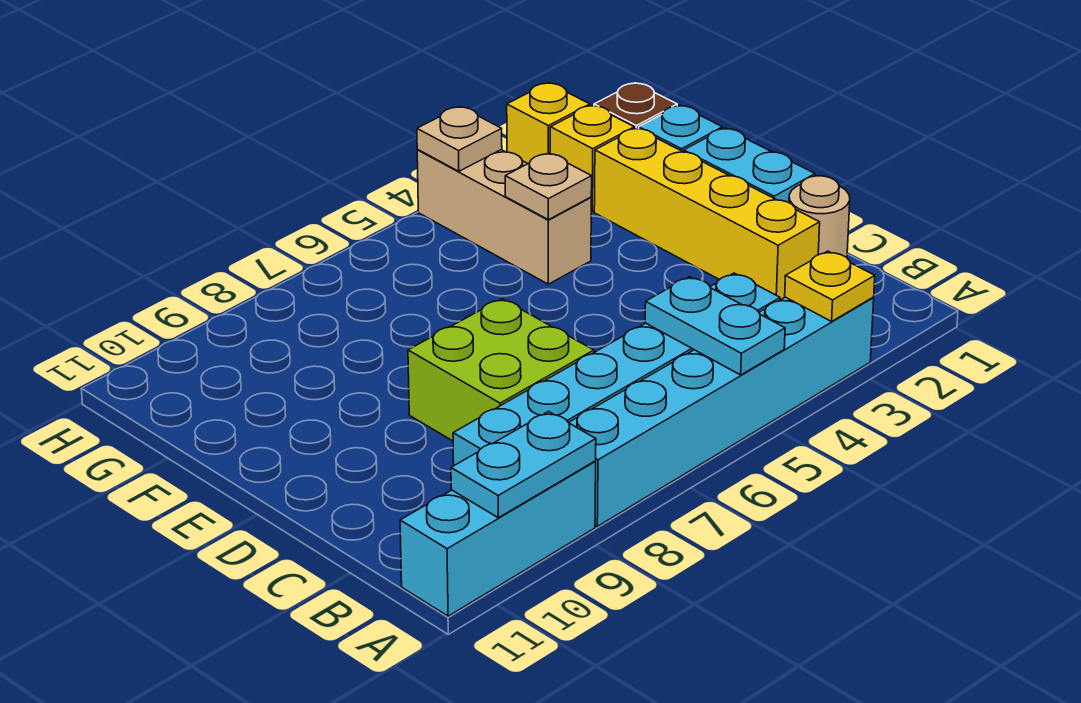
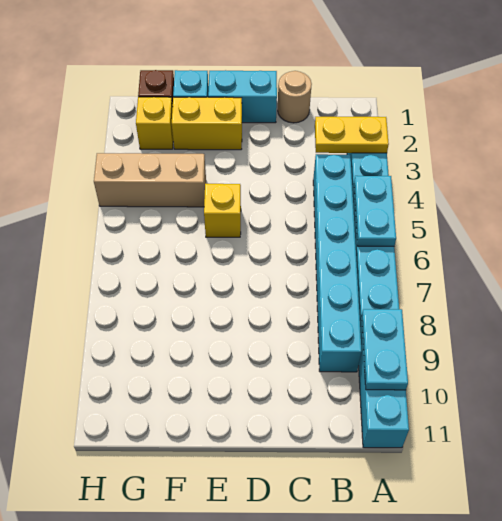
yellow 1x1 plate [785,251,875,321] -> yellow 1x2 plate [315,117,389,153]
cyan 1x2 plate [645,277,785,375] -> cyan 1x2 plate turned to [354,176,396,246]
yellow 1x4 brick [594,128,820,300] -> yellow 1x2 brick [172,97,242,150]
lime 2x2 brick [408,299,594,441] -> none
tan 1x1 plate [505,153,592,220] -> none
yellow 1x1 brick [507,83,590,163] -> yellow 1x1 brick moved to [204,184,241,237]
tan 1x1 plate [417,107,502,171] -> none

